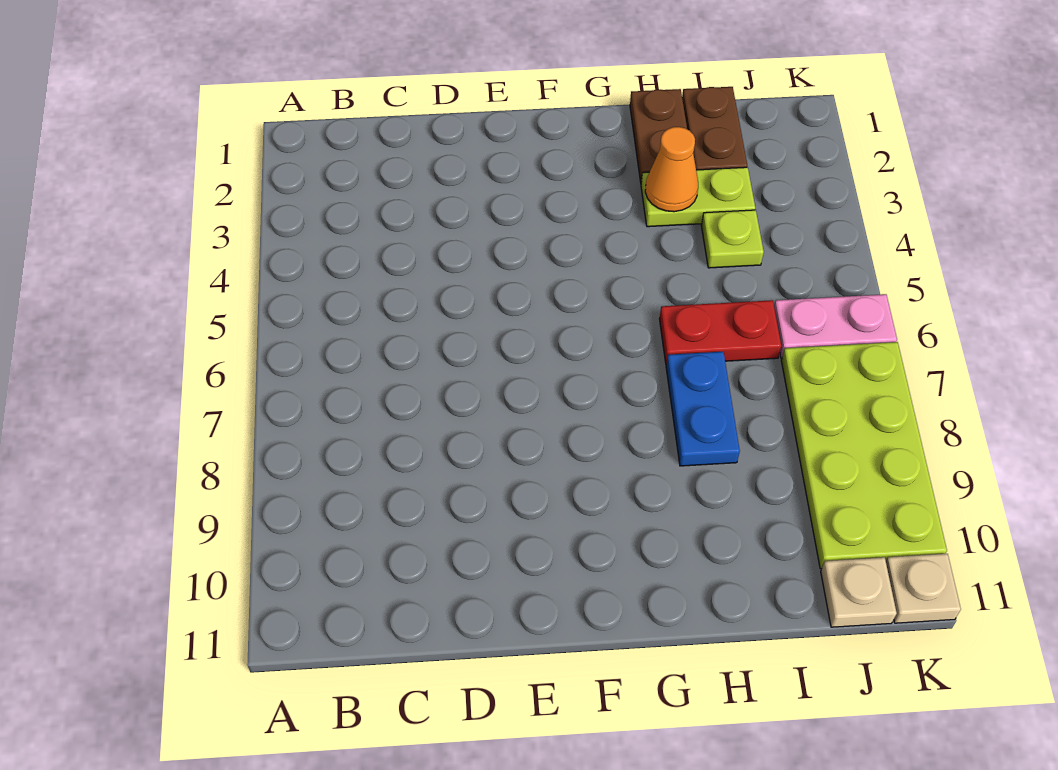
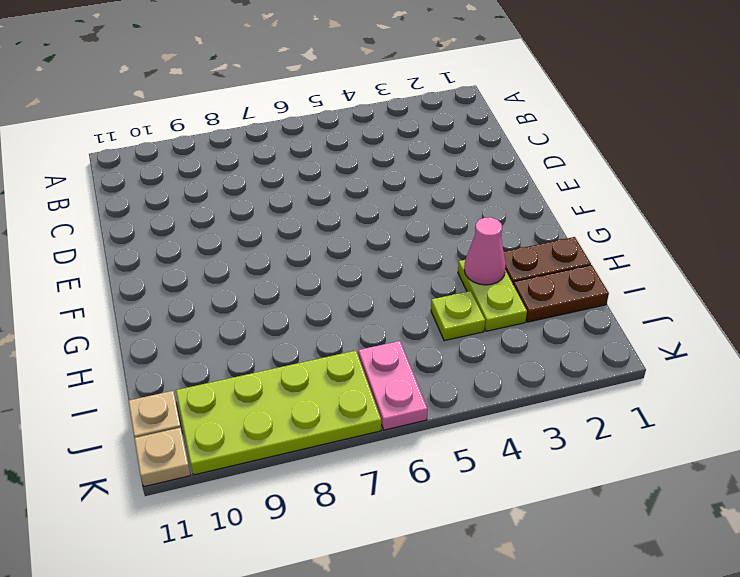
orange 1x1 cone [645,127,698,212] -> pink 1x1 cone [464,217,506,285]
red 1x2 plate [660,300,781,364] -> none
blue 1x2 plate [666,352,740,466] -> none

